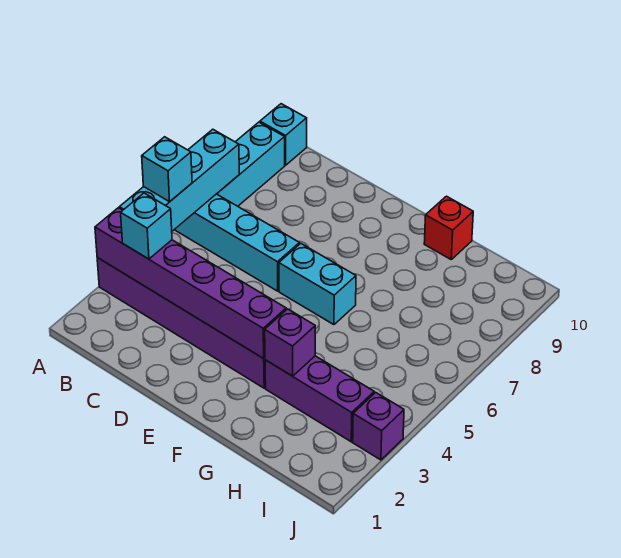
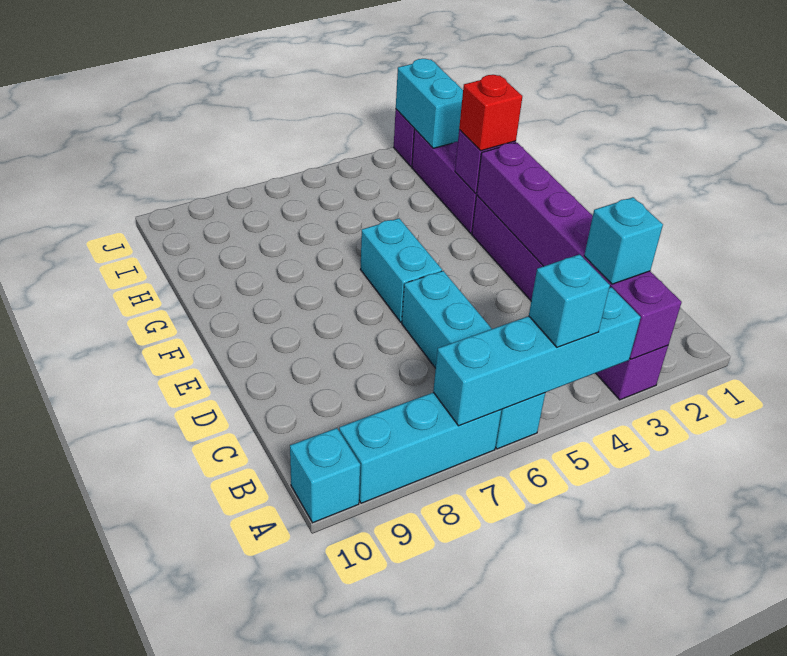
red 1x1 brick [424,196,473,259] -> red 1x1 brick moved to [459,75,522,151]
none -> cyan 1x2 brick [396,59,463,148]

